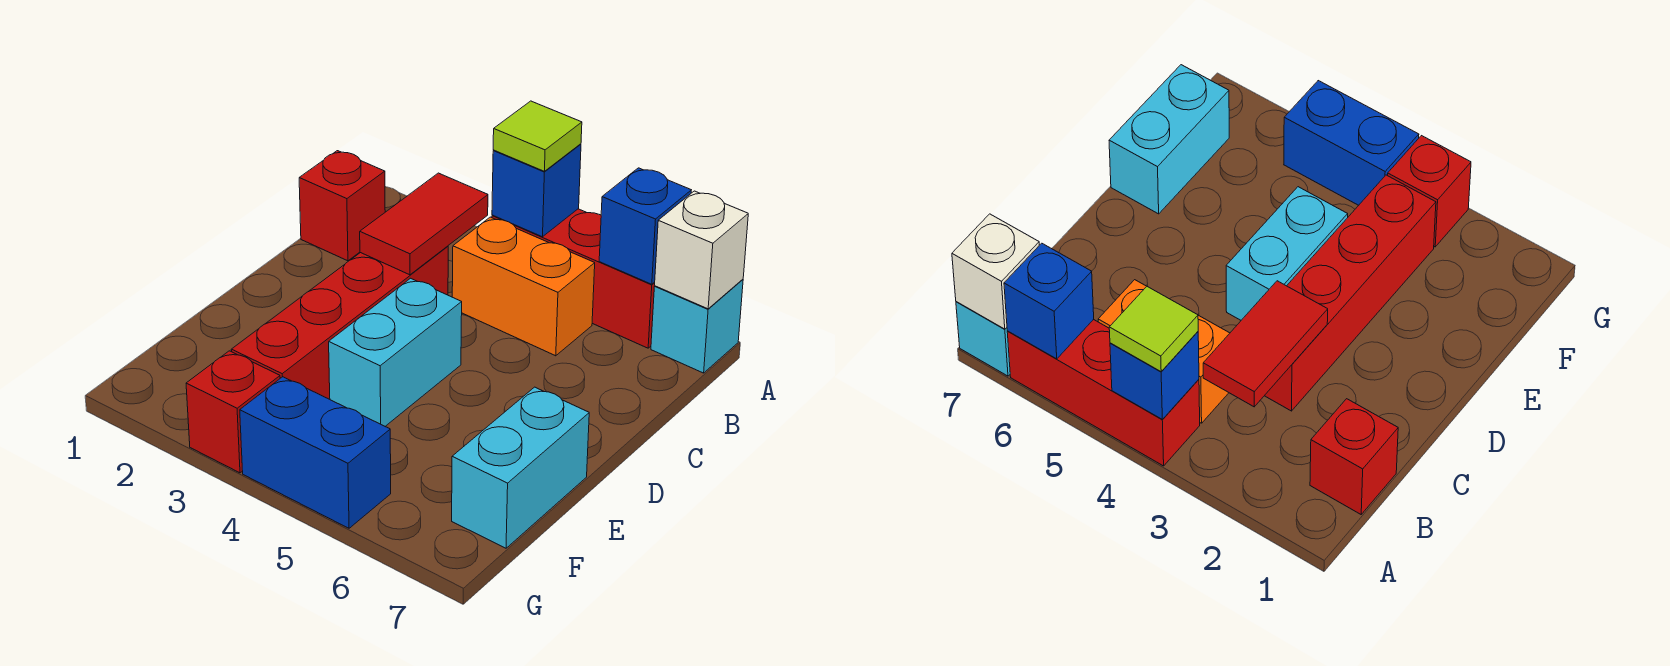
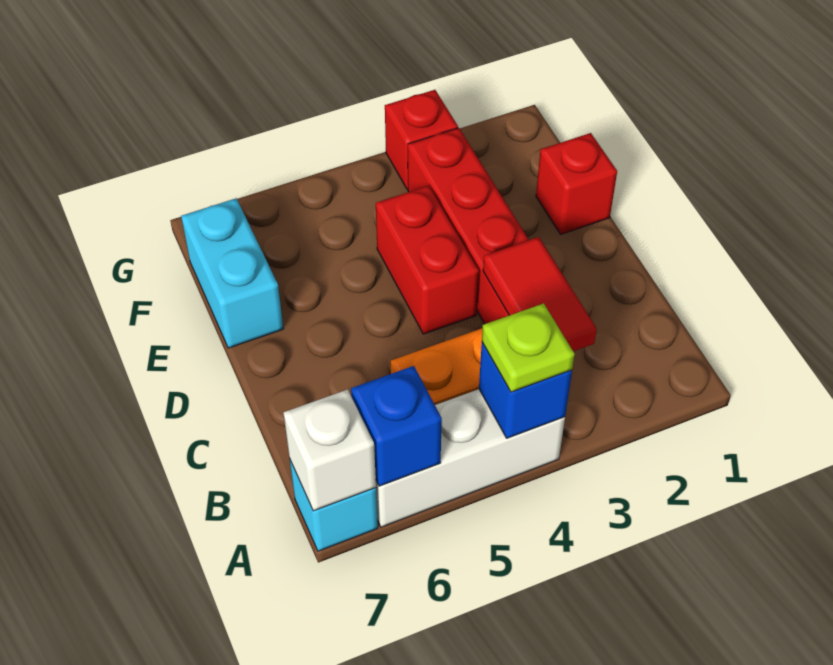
red 1x3 brick [492,209,655,348] -> white 1x3 brick [376,389,565,527]
lime 1x1 tile [493,101,582,171] -> lime 1x1 plate [482,303,575,392]
red 1x1 brick [299,151,385,261] -> red 1x1 brick moved to [536,133,617,234]
cyan 1x2 brick [329,278,462,426] -> red 1x2 brick [376,186,479,334]
blue 1x2 brick [240,377,391,528] -> none

